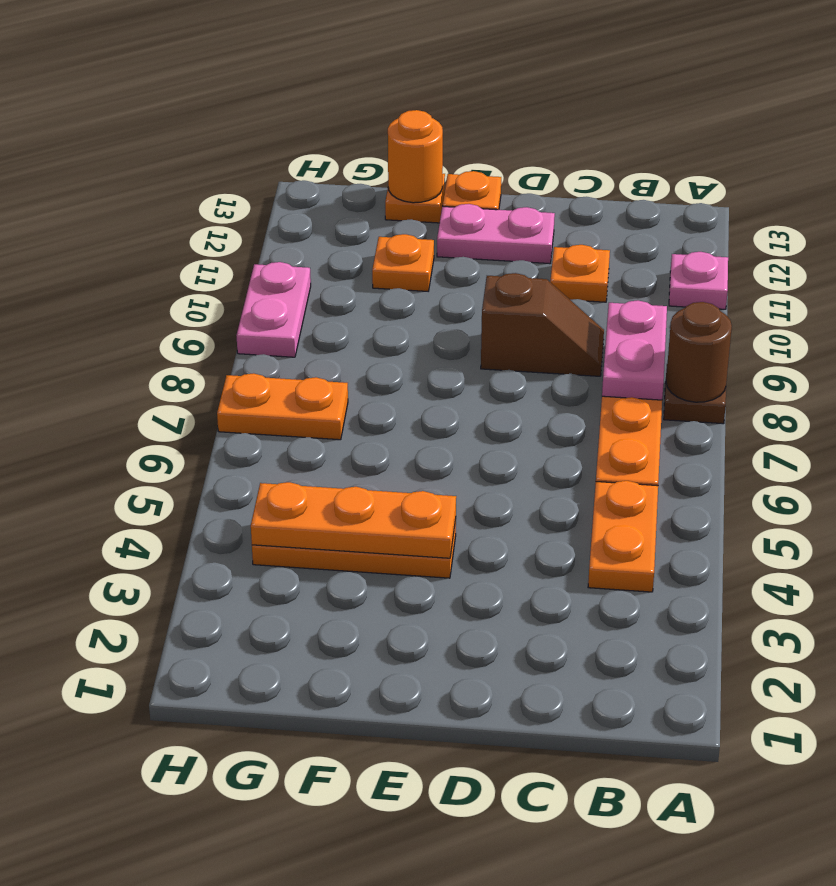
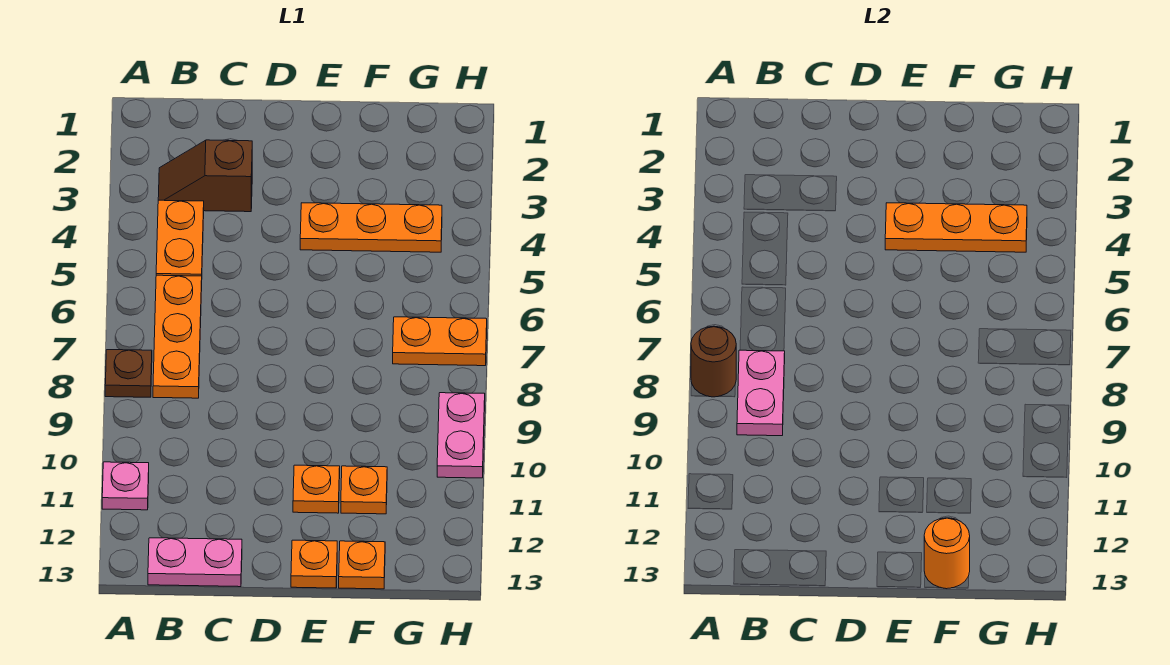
brown 1x2 slope [481,273,604,376] -> brown 1x2 slope moved to [158,140,252,212]
orange 1x1 plate [550,245,610,302] -> orange 1x1 plate moved to [293,465,340,513]
pink 1x2 plate [437,204,555,264] -> pink 1x2 plate moved to [148,538,242,587]

